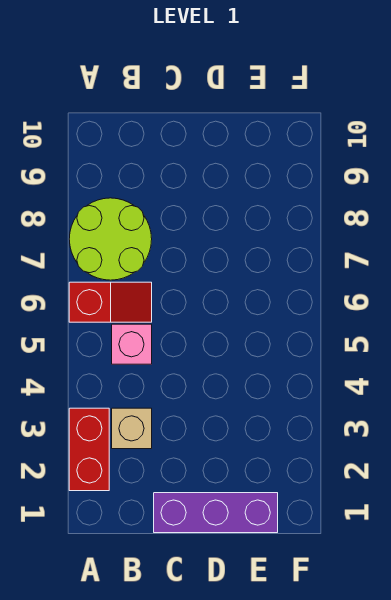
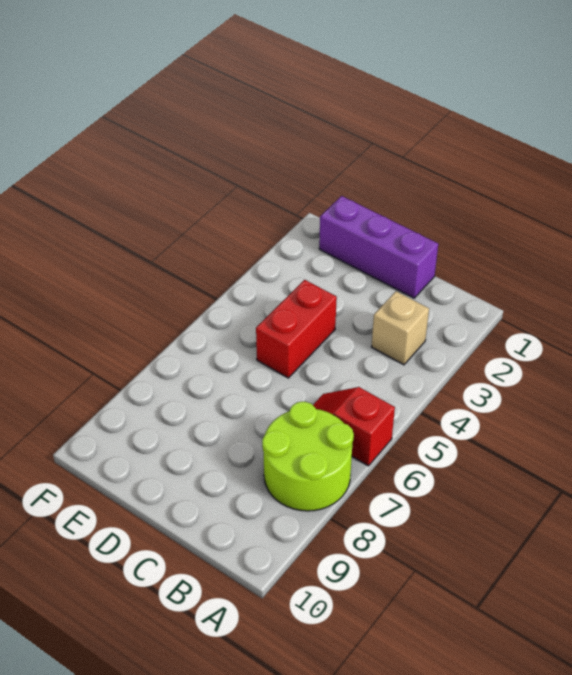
red 1x2 brick [69,408,109,491] -> red 1x2 brick moved to [256,280,337,378]
pink 1x1 brick [112,324,152,364] -> none

